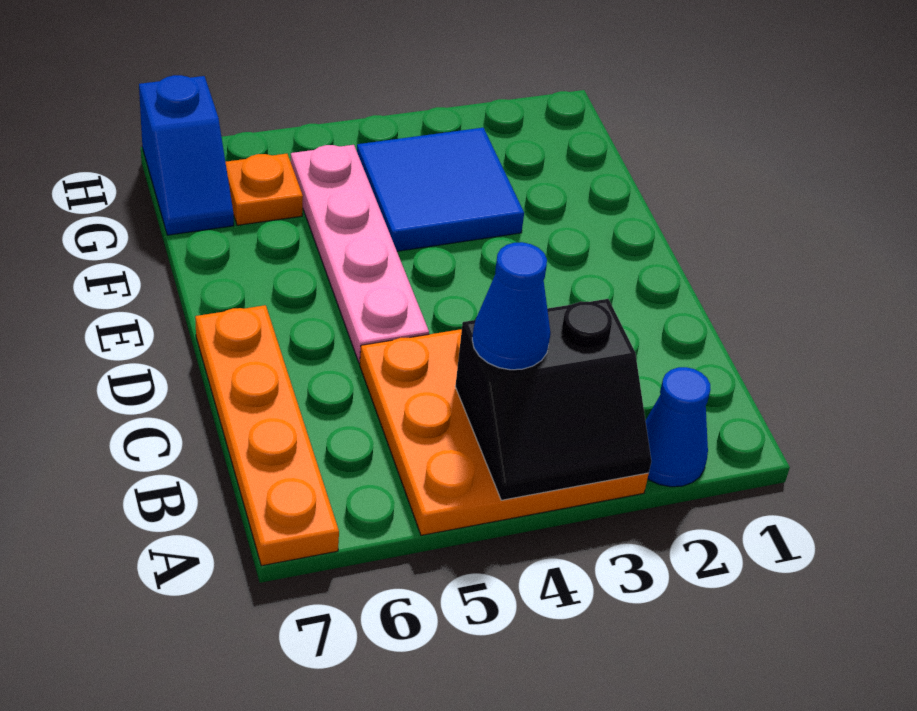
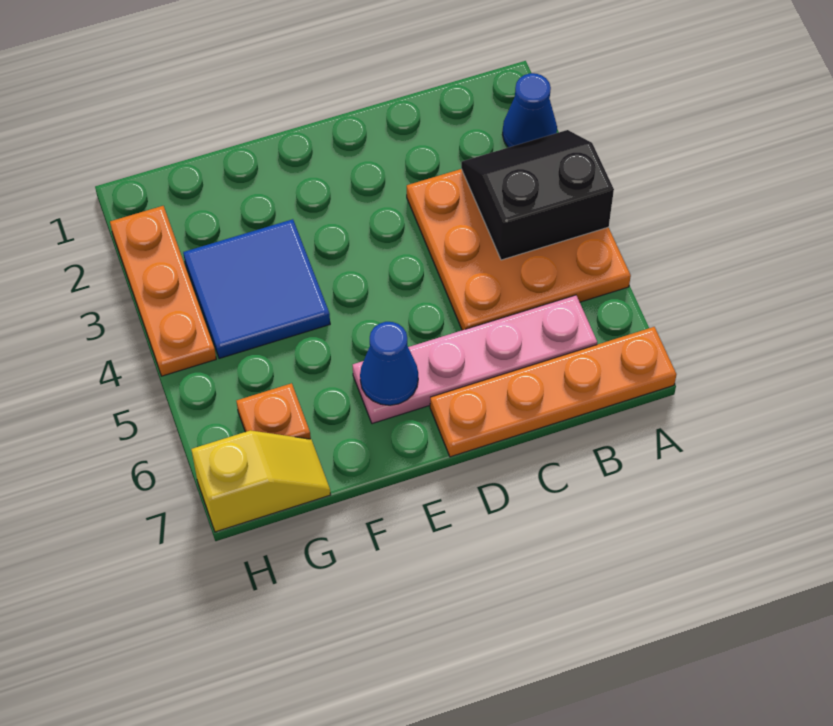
black 2x2 slope [455,299,651,500] -> black 2x2 slope turned to [461,130,614,260]
blue 1x1 cone [472,242,551,370] -> blue 1x1 cone moved to [360,322,418,405]
pink 1x4 plate [291,145,429,363] -> pink 1x4 plate moved to [353,295,597,424]
blue 1x2 slope [139,75,234,235] -> yellow 1x2 slope [191,430,330,532]
none -> orange 1x3 plate [110,206,216,376]

